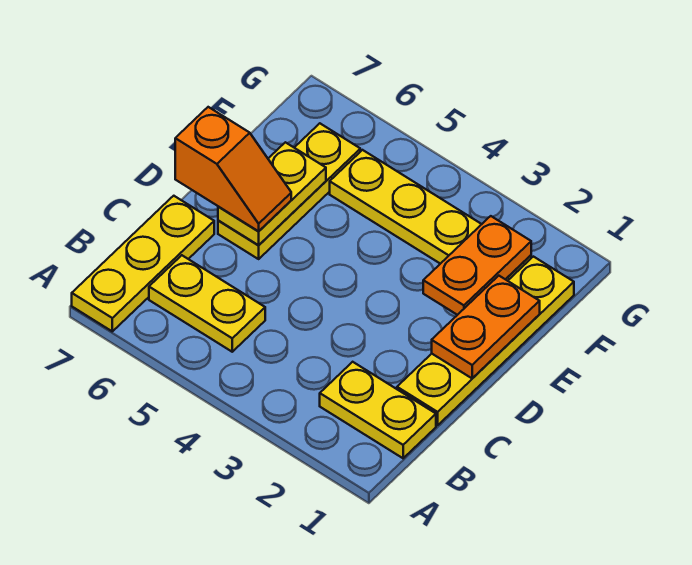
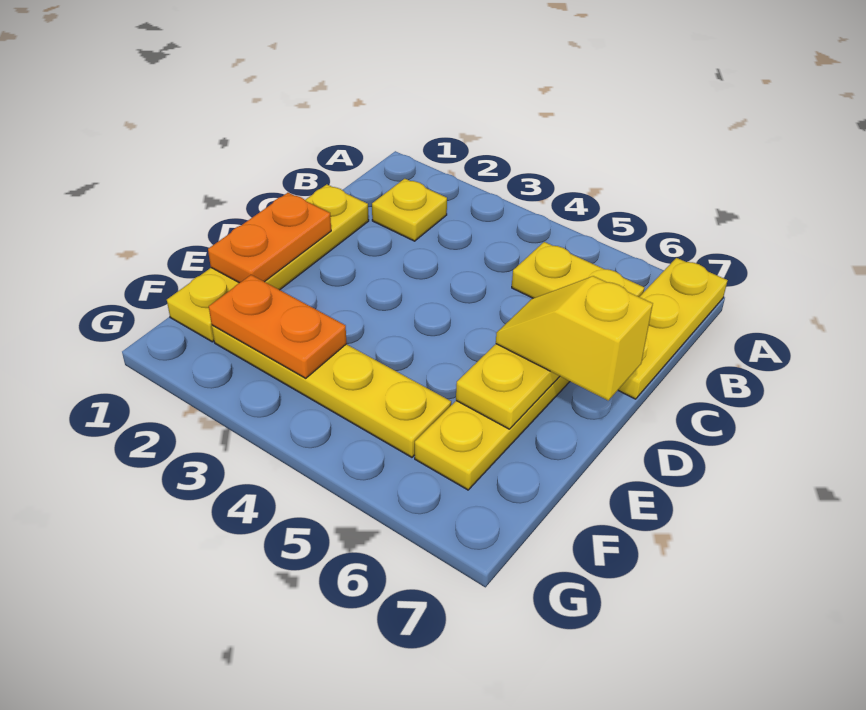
yellow 1x2 plate [320,362,436,458] -> yellow 1x1 plate [372,179,447,241]
orange 1x2 slope [175,107,291,231] -> yellow 1x2 slope [496,276,653,400]
orange 1x2 plate [423,216,531,315] -> orange 1x2 plate turned to [209,275,347,378]

